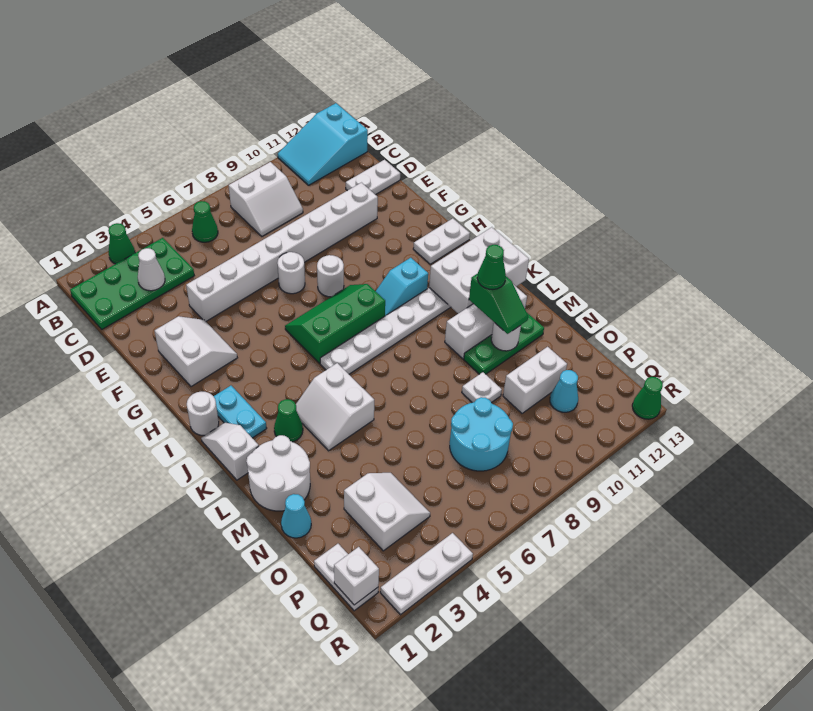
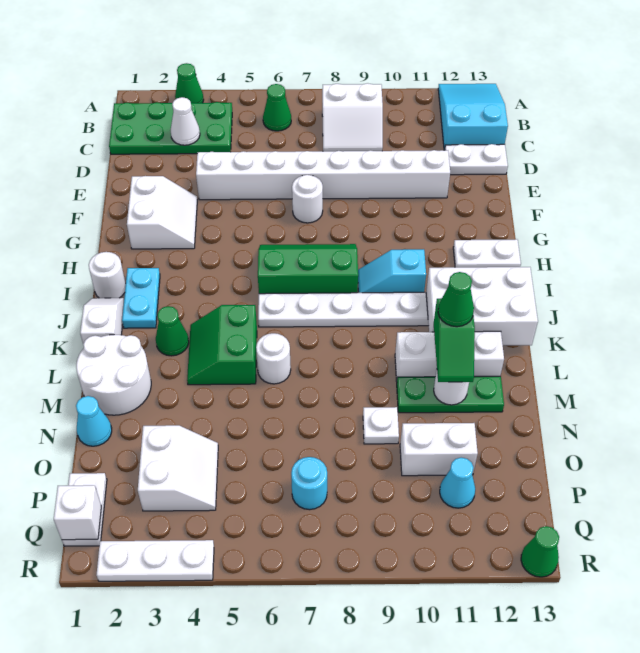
cyan 2x3 slope [278,103,368,185] -> cyan 2x3 slope turned to [438,84,508,150]
white 1x1 round brick [317,255,344,297] -> white 1x1 round brick moved to [256,333,291,384]
white 2x2 slope [296,363,374,451] -> green 2x2 slope [187,305,257,385]
cyan 2x2 round brick [450,397,513,471] -> cyan 1x1 round brick [291,457,327,510]

